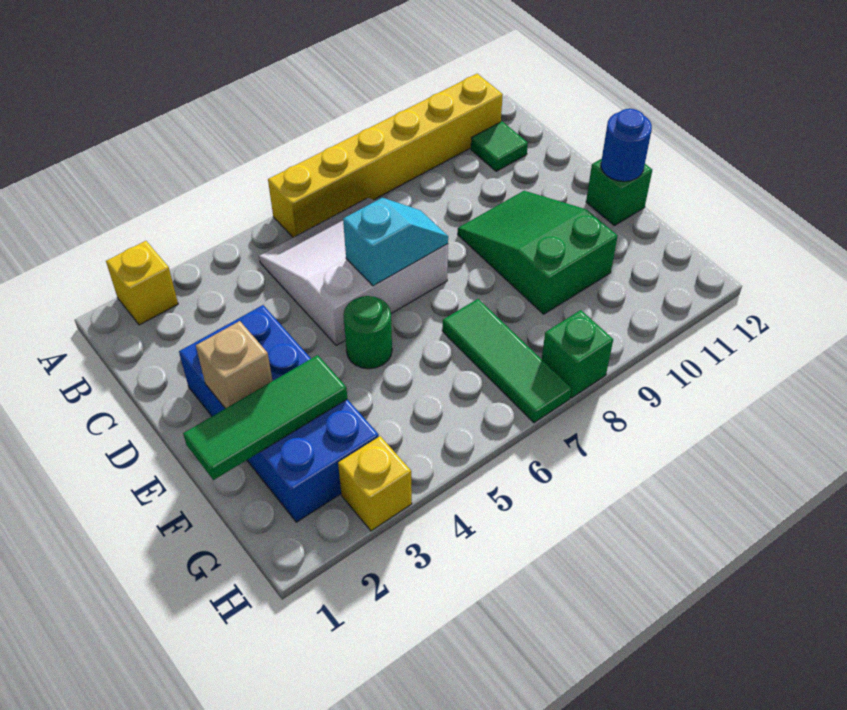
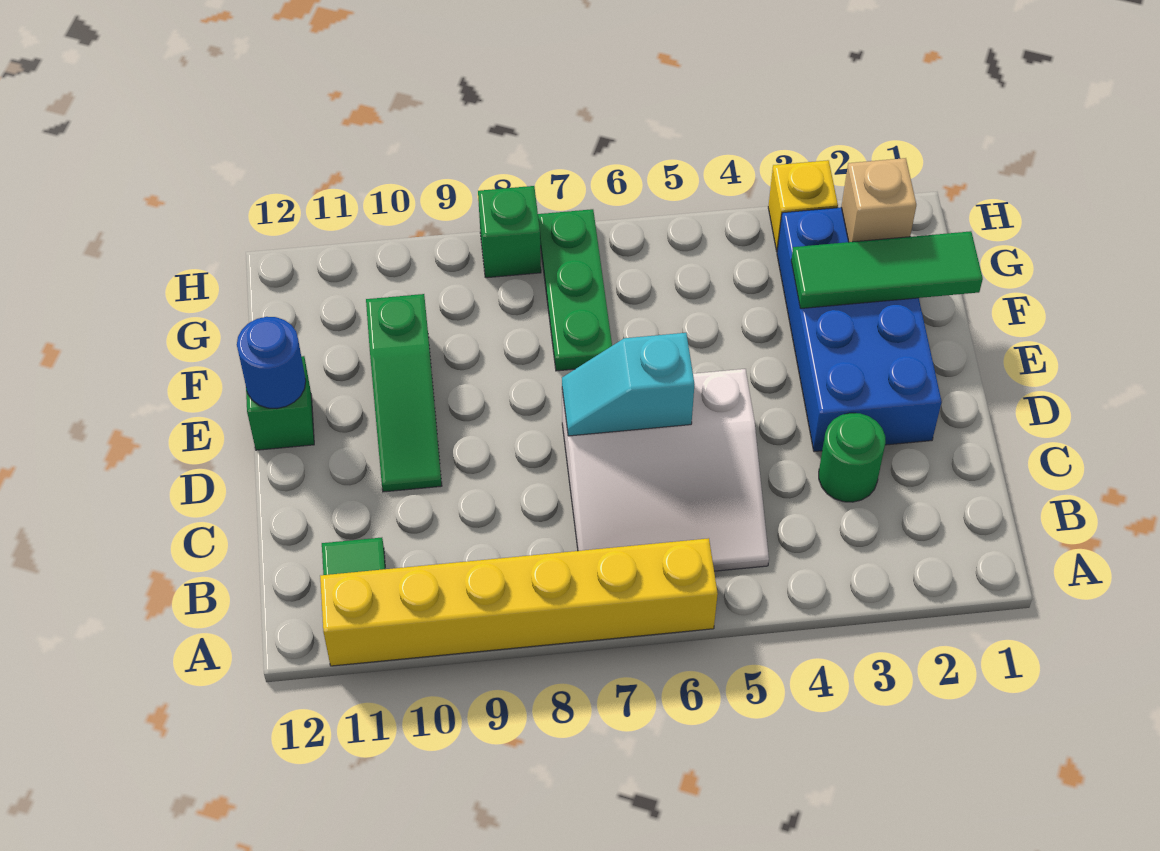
yellow 1x1 brick [106,241,178,325] -> none
green 2x3 slope [458,191,618,314] -> green 1x3 slope [366,294,442,492]
tan 1x1 brick [196,321,272,409] -> tan 1x1 brick moved to [841,158,916,242]
green 1x1 round brick [343,296,392,369] -> green 1x1 round brick moved to [819,413,885,502]
green 1x3 tile [442,299,571,423] -> green 1x3 plate [538,209,612,371]

